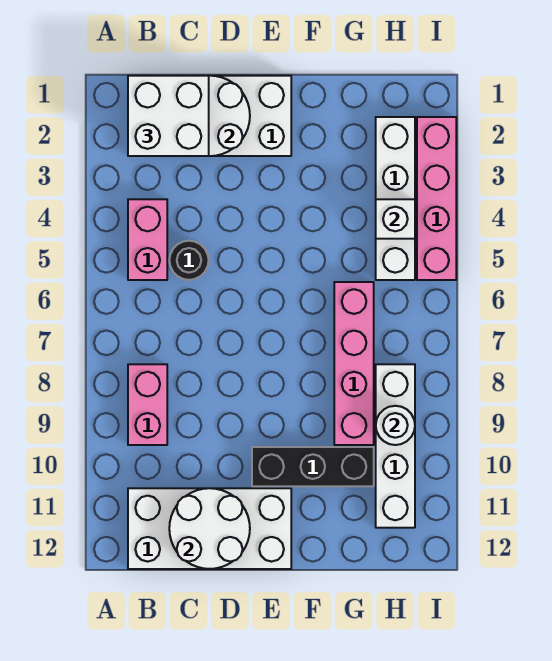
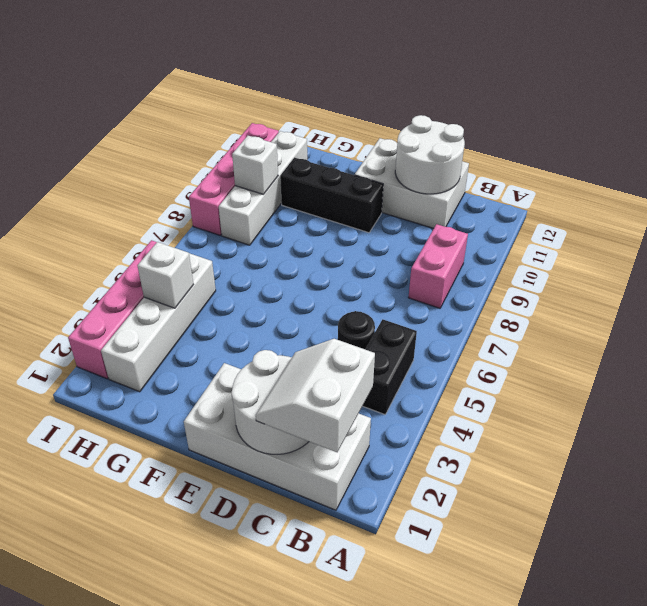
white 2x2 brick [128,76,209,156] -> white 2x2 slope [256,339,375,452]
pink 1x2 brick [128,199,167,280] -> black 1x2 brick [363,319,417,415]
white 2x4 brick [128,488,291,569] -> white 2x3 brick [355,138,469,228]
pink 1x4 brick [334,282,374,445] -> pink 1x4 brick moved to [189,123,279,235]
white 1x1 round brick [376,406,415,445] -> white 1x1 brick [232,136,278,194]

